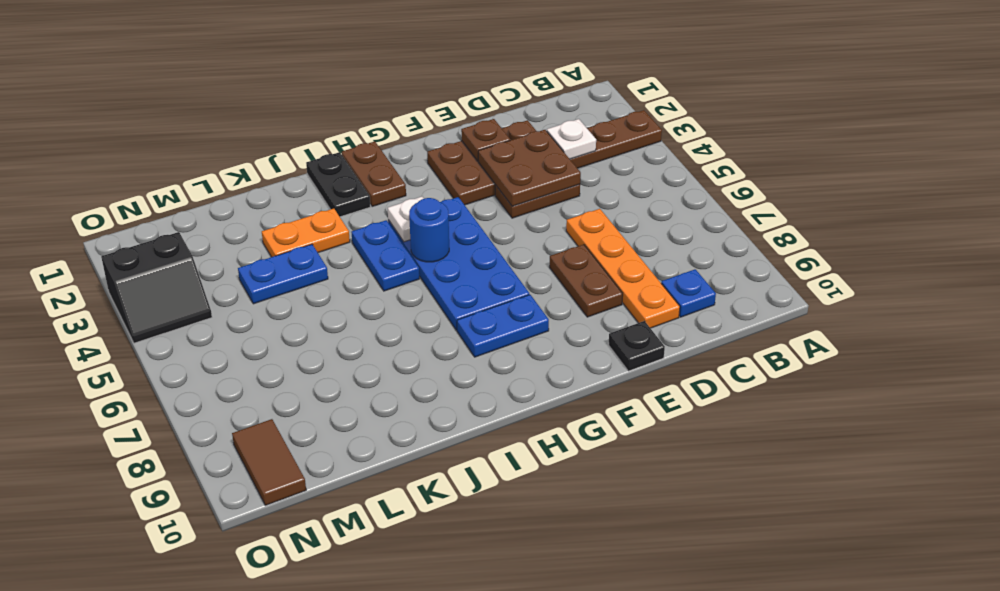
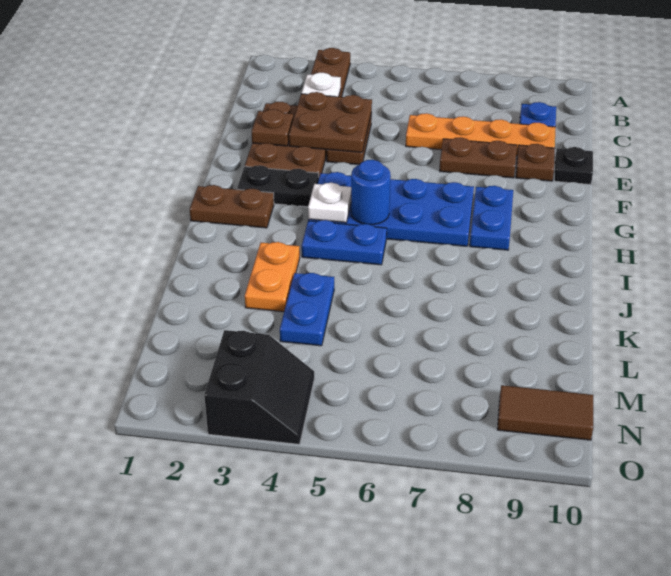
none -> brown 1x1 plate [516,144,555,181]
black 1x2 plate [306,152,370,217] -> black 1x2 plate moved to [237,165,319,207]

